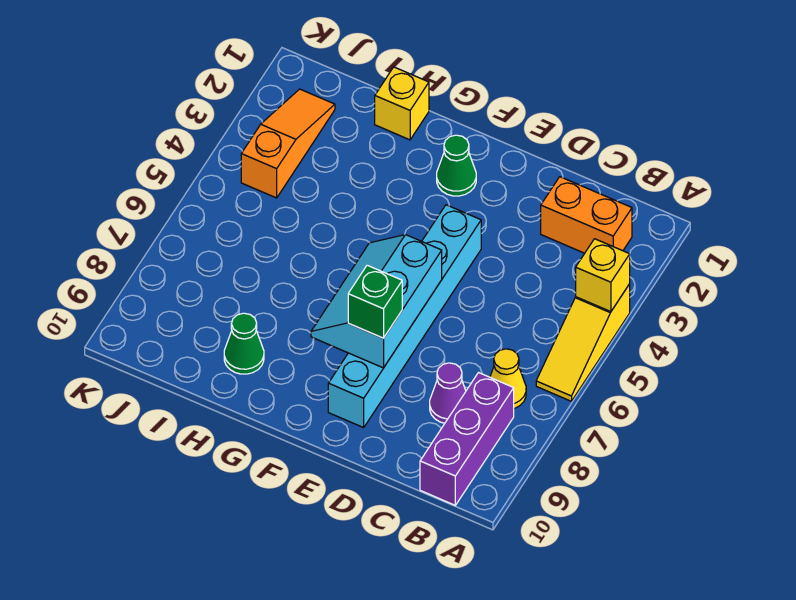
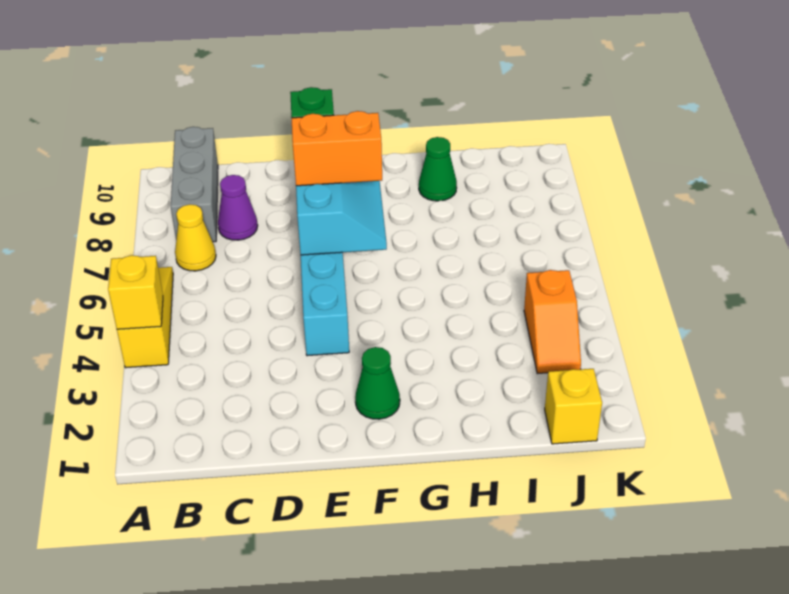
orange 1x2 brick [541,177,632,253] -> orange 1x2 brick moved to [292,111,382,186]
purple 1x3 brick [420,373,514,505] -> grey 1x3 brick [171,127,218,242]
yellow 1x1 brick [375,67,429,140] -> yellow 1x1 brick moved to [545,369,602,444]
orange 1x3 slope [241,89,335,198] -> orange 1x2 slope [524,270,581,374]

